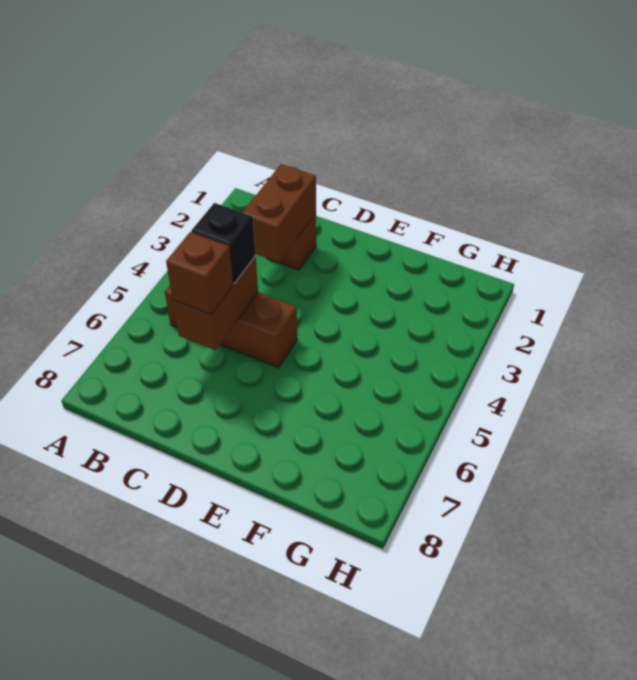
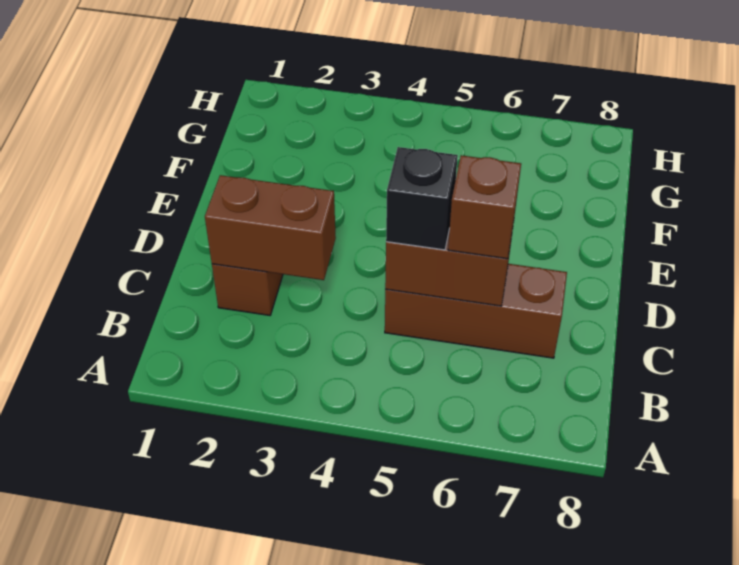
brown 1x3 brick [165,286,297,368] -> brown 1x3 brick turned to [385,264,567,358]

